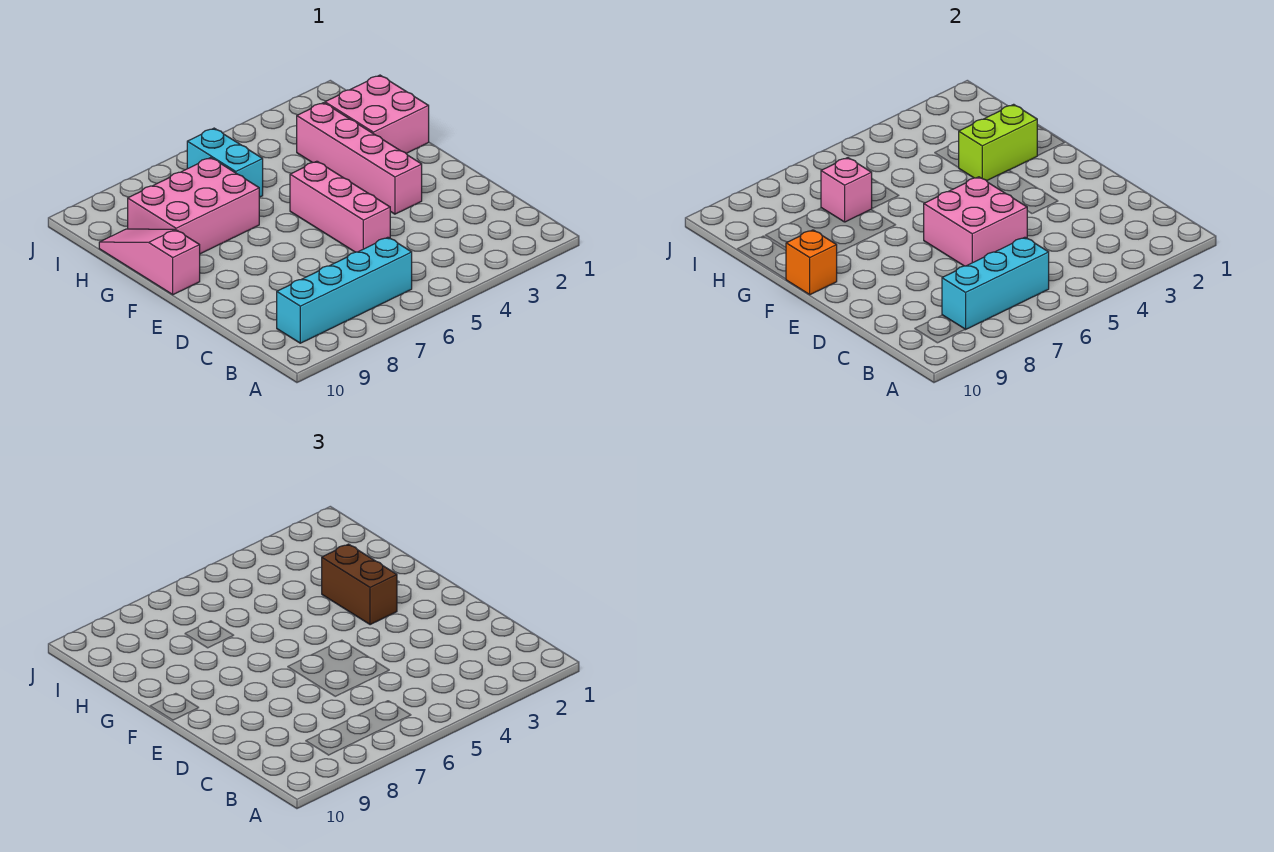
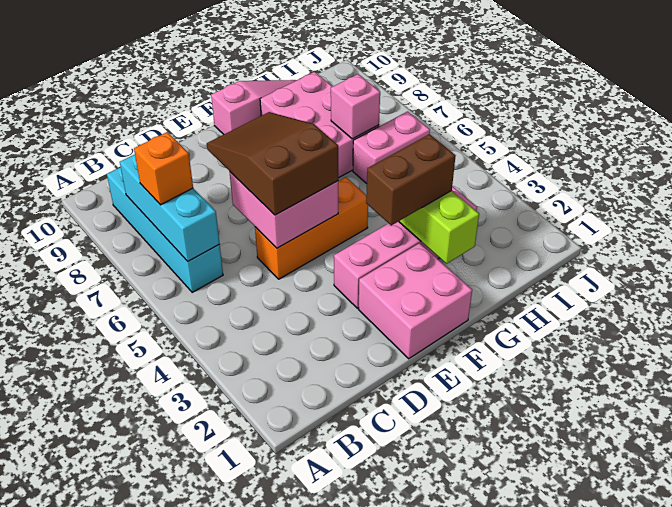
pink 1x3 brick [290,161,390,252] -> orange 1x3 brick [255,177,368,279]
none -> brown 2x3 slope [207,112,338,215]
orange 1x1 brick [786,230,837,295] -> orange 1x1 brick moved to [134,132,193,205]
pink 2x2 brick [325,75,429,153] -> pink 2x2 brick moved to [358,243,472,359]
cyan 1x2 brick [187,128,263,197] -> pink 1x2 brick [353,111,430,184]

